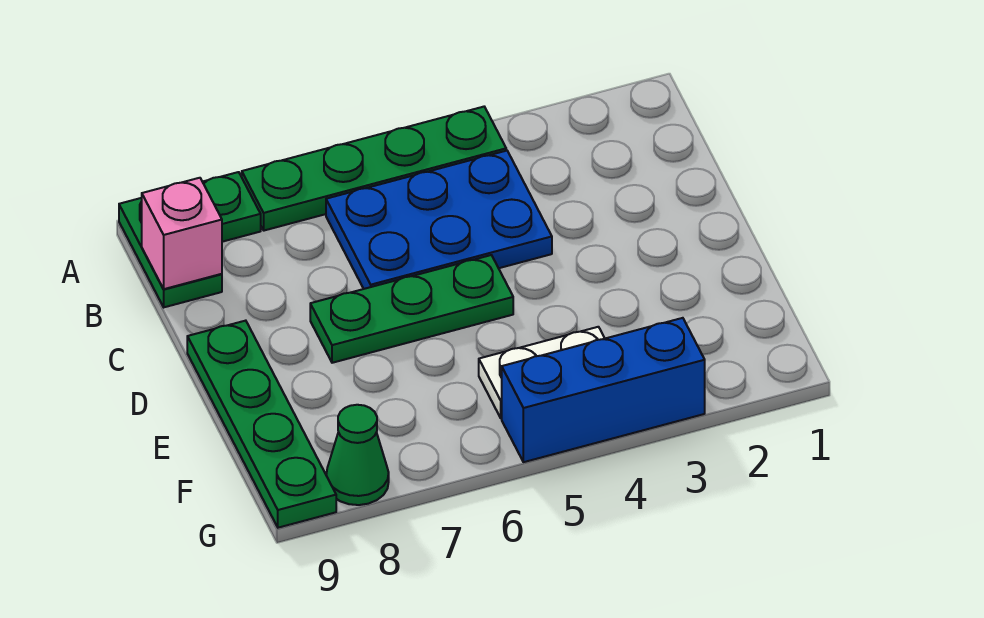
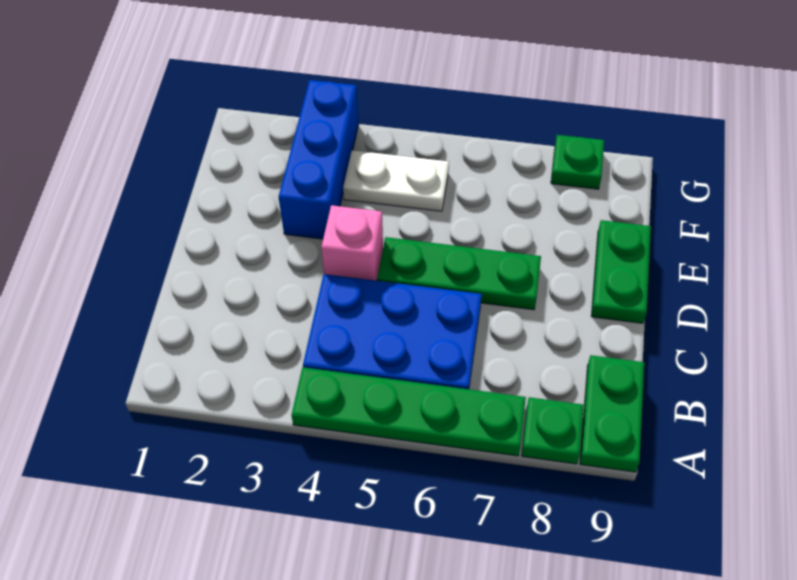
pink 1x1 brick [142,178,222,289] -> pink 1x1 brick moved to [321,205,383,281]
green 1x4 plate [187,321,336,528] -> green 1x2 plate [591,220,651,323]
blue 1x3 brick [502,318,705,462] -> blue 1x3 brick turned to [279,80,359,239]
green 1x1 cone [326,405,389,505] -> green 1x1 plate [551,135,604,189]

